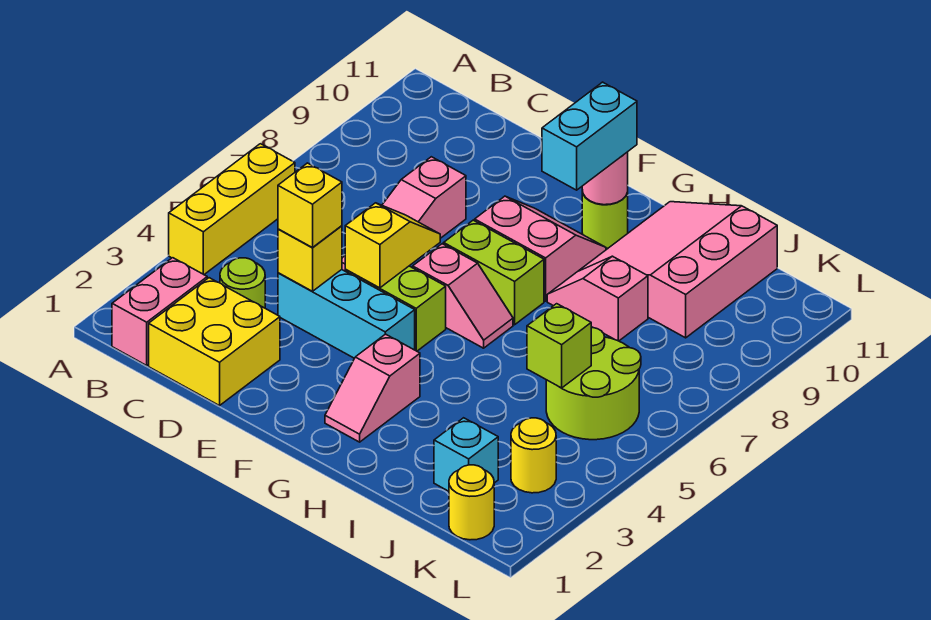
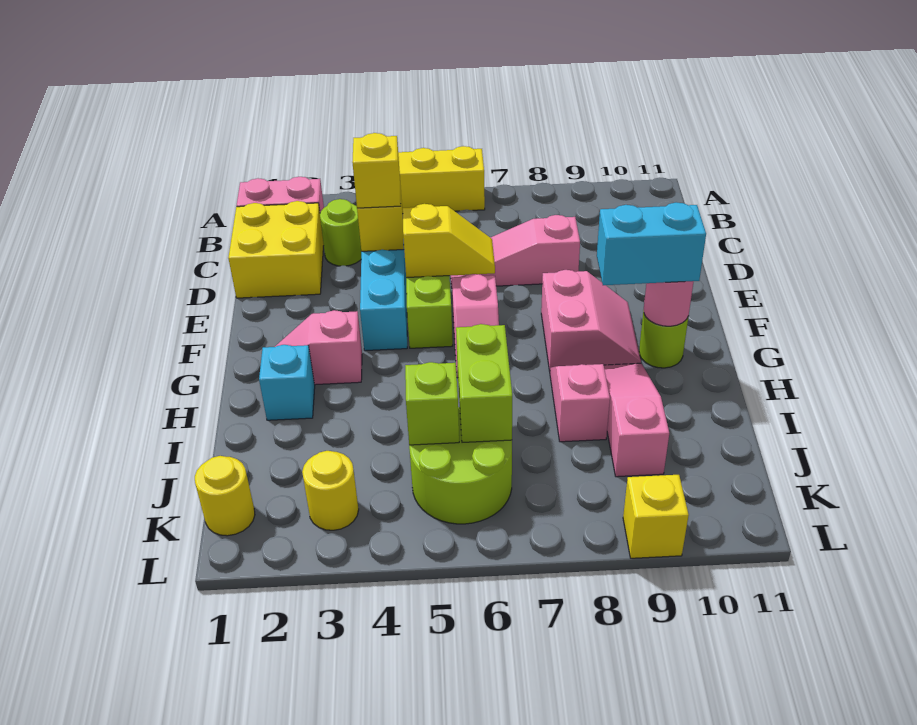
lime 1x2 brick [444,220,544,325] -> lime 1x2 brick moved to [456,324,512,442]
pink 3x3 slope [579,202,777,338] -> pink 1x3 slope [604,363,669,477]
cyan 1x1 brick [434,418,498,491] -> cyan 1x1 brick moved to [259,345,315,420]
none -> yellow 1x1 brick [623,475,689,558]

